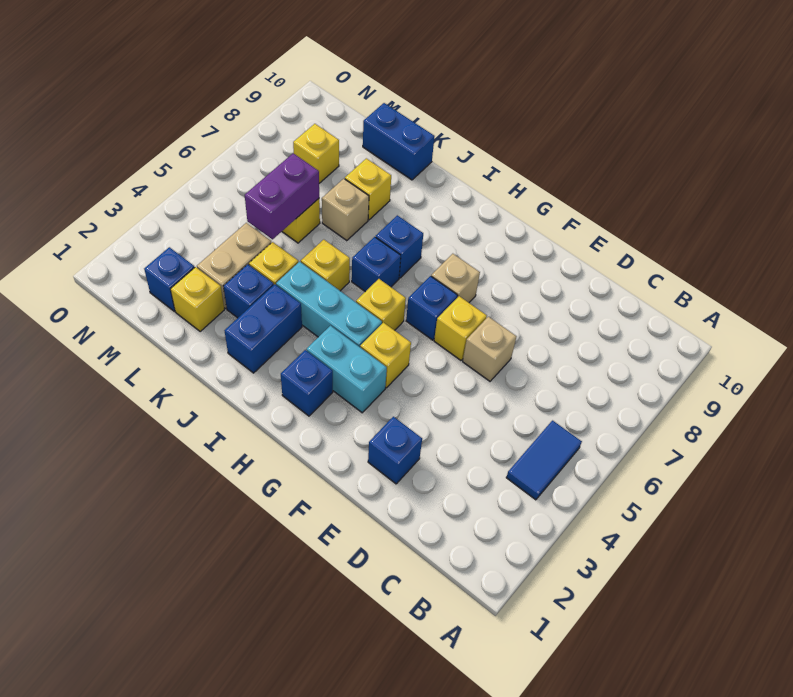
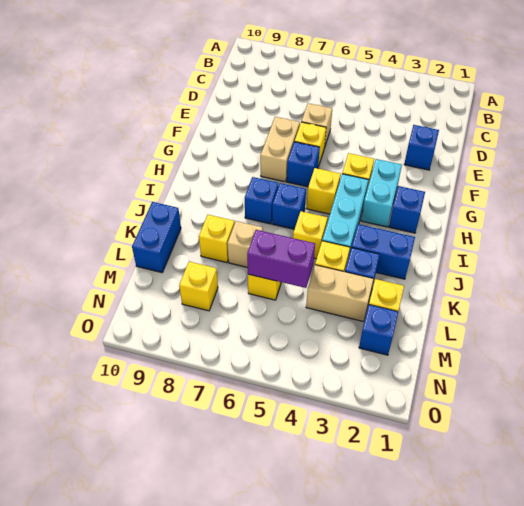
blue 1x2 tile [506,421,582,500] -> none
tan 1x1 brick [431,254,480,303] -> tan 1x2 brick [260,117,300,182]

